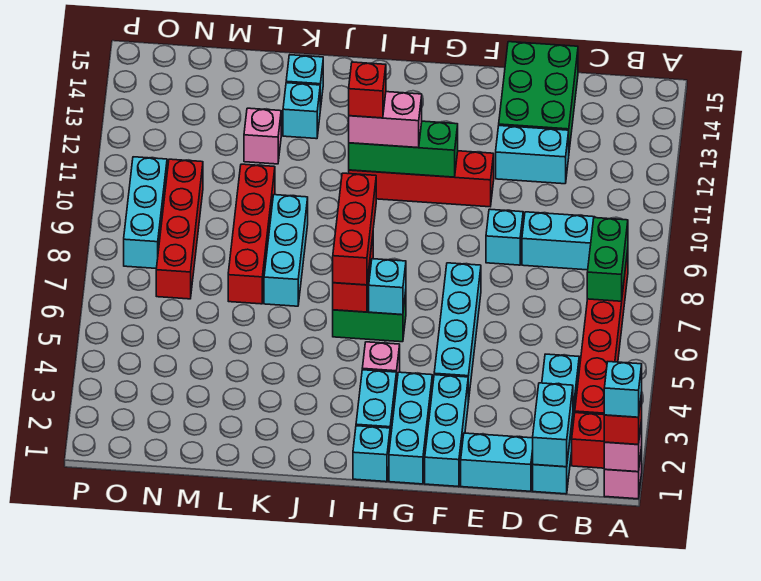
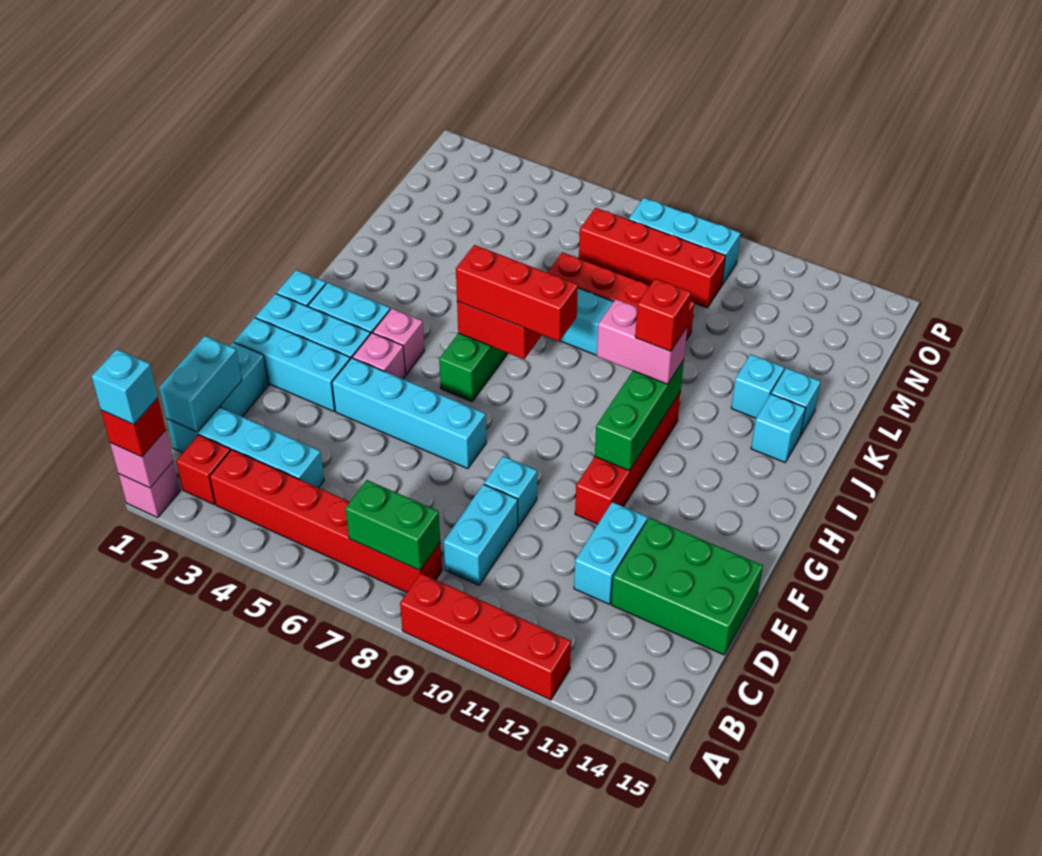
none -> red 1x4 brick [400,573,571,700]
cyan 1x2 brick [533,383,573,467] -> cyan 1x2 brick turned to [159,336,242,432]
cyan 1x1 brick [369,259,406,315] -> cyan 1x1 brick moved to [751,394,806,462]
pink 1x2 brick [349,92,422,148] -> pink 1x2 brick turned to [597,299,687,384]
pink 1x1 brick [244,108,281,164] -> pink 1x1 brick moved to [353,333,405,379]

